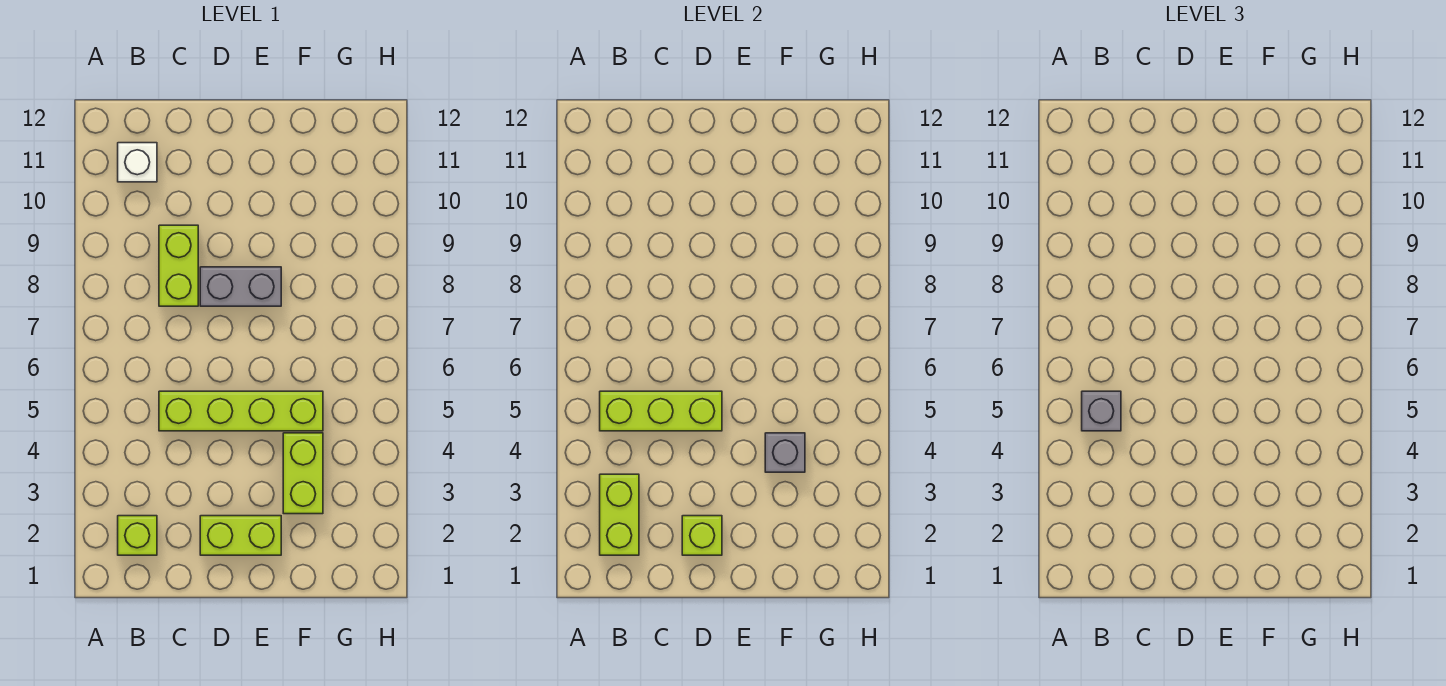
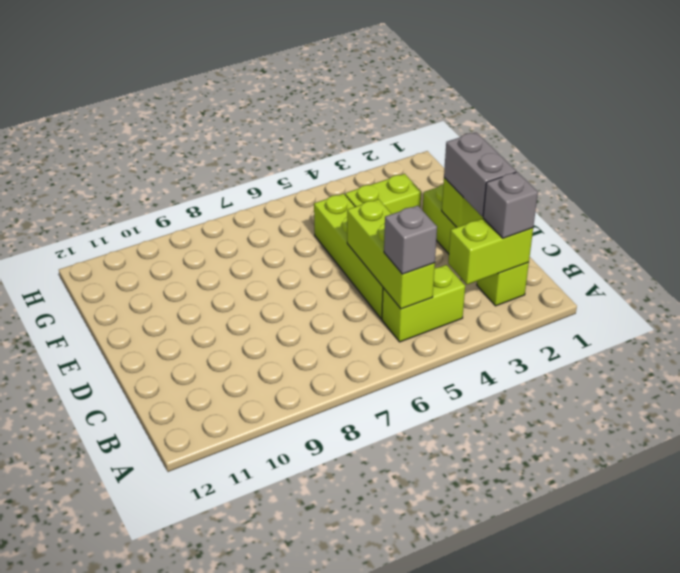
white 1x1 brick [118,143,157,182] -> none
lime 1x2 brick [159,225,198,306] -> lime 1x2 brick moved to [382,265,465,342]
grey 1x2 brick [200,267,281,306] -> grey 1x2 brick moved to [444,132,516,217]
grey 1x1 brick [765,433,805,472] -> grey 1x1 brick moved to [483,172,538,238]

